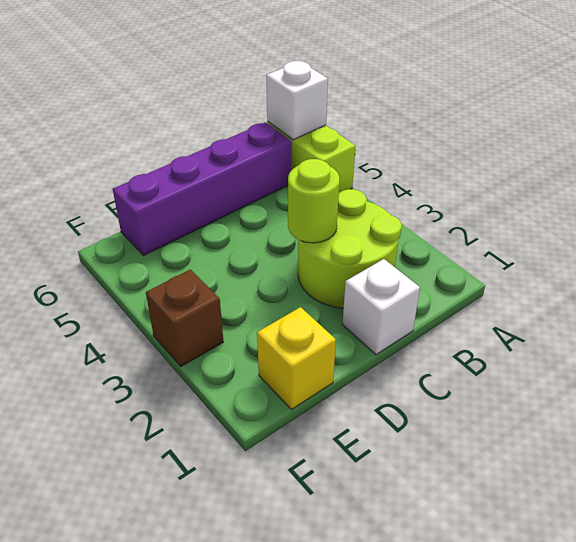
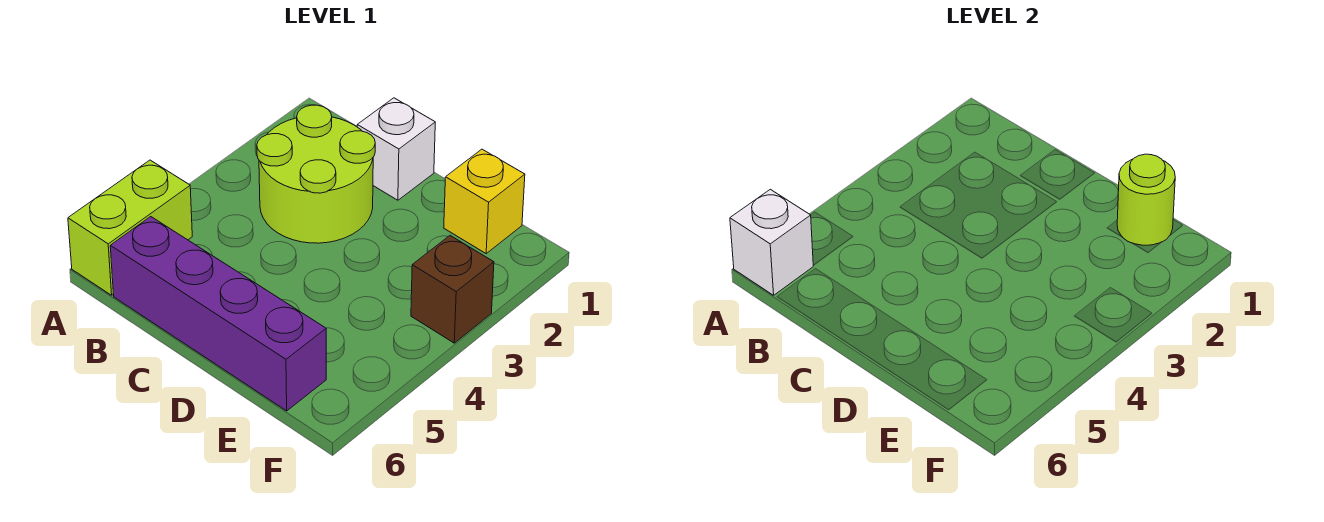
lime 1x1 round brick [288,159,340,243] -> lime 1x1 round brick moved to [1117,154,1175,245]

